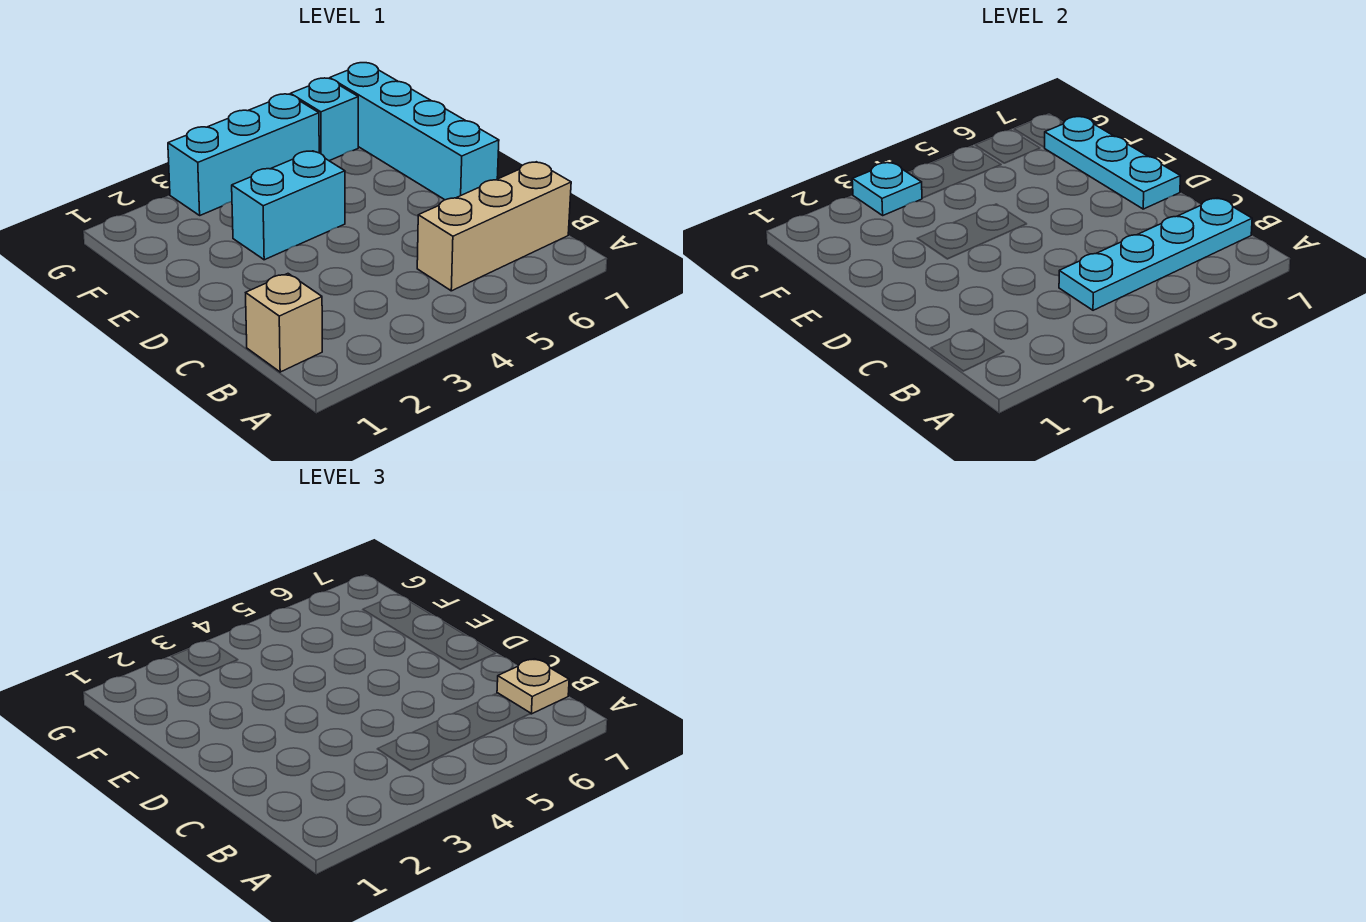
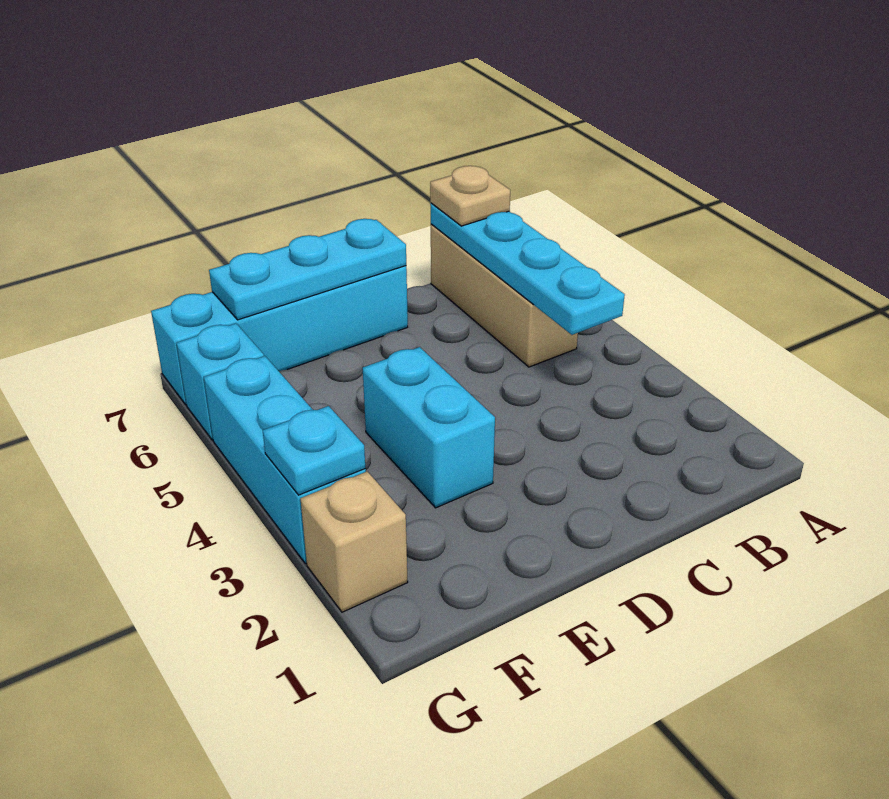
tan 1x1 brick [246,274,322,372] -> tan 1x1 brick moved to [300,471,408,612]

